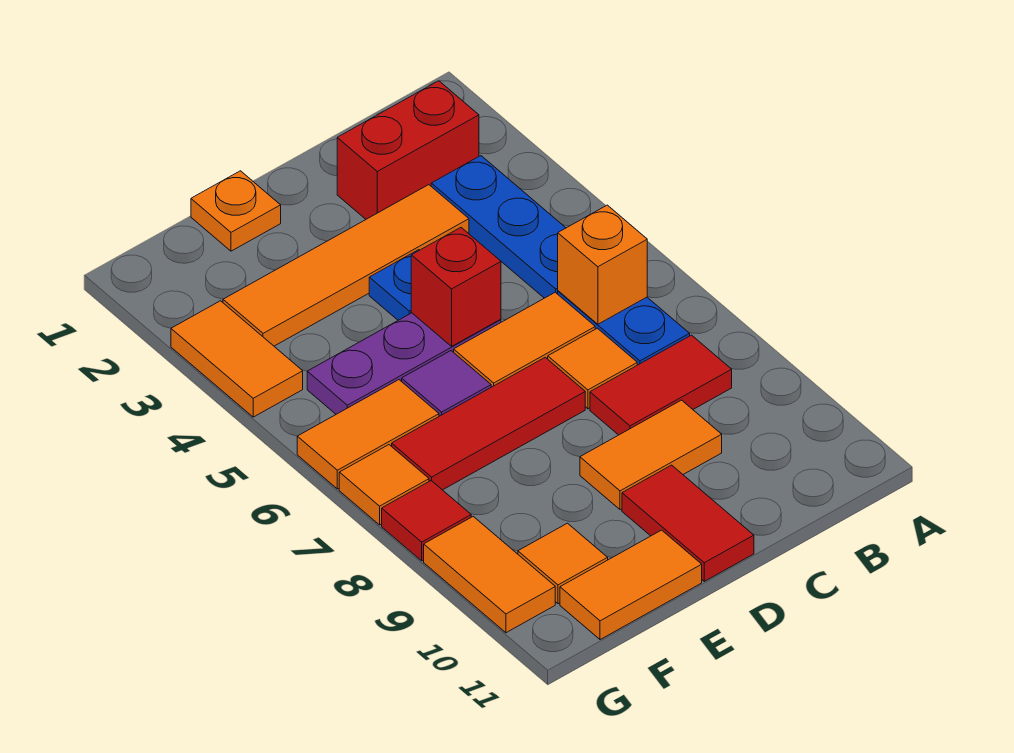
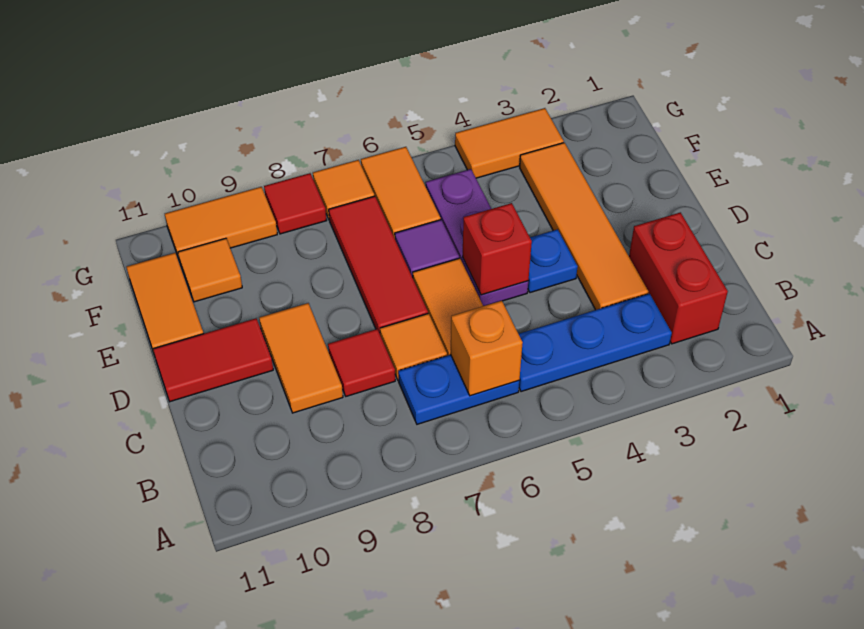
red 1x2 tile [590,335,732,435] -> red 1x1 tile [328,329,395,396]
orange 1x1 plate [191,171,281,251] -> none

